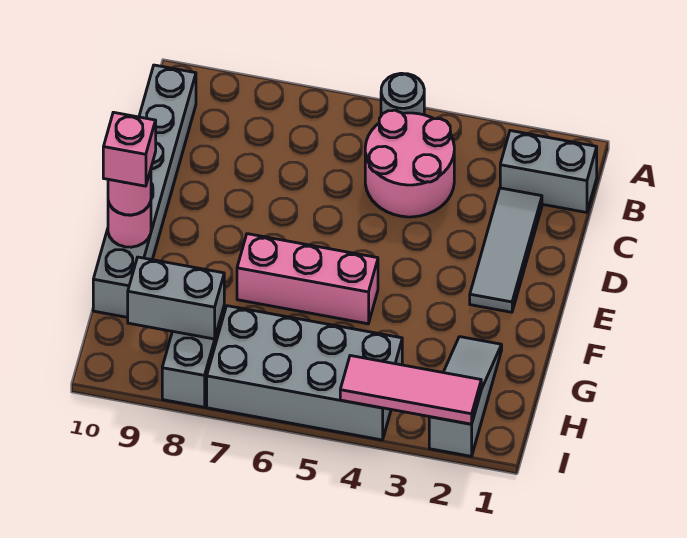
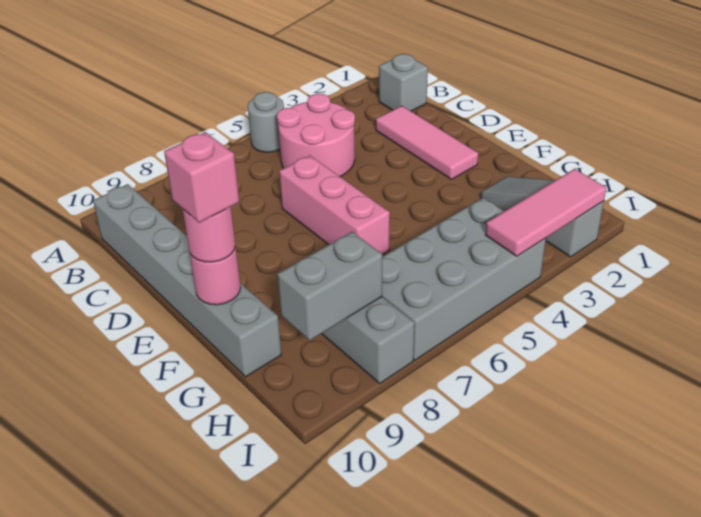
grey 1x2 brick [500,131,597,213] -> grey 1x1 brick [379,54,428,111]
grey 1x3 tile [470,188,542,312] -> pink 1x3 tile [376,106,478,179]
pink 1x3 brick [237,234,378,324] -> pink 1x3 brick turned to [279,156,390,255]

